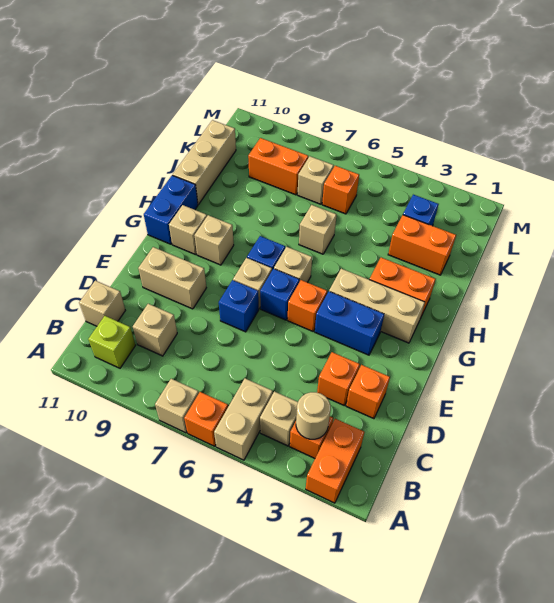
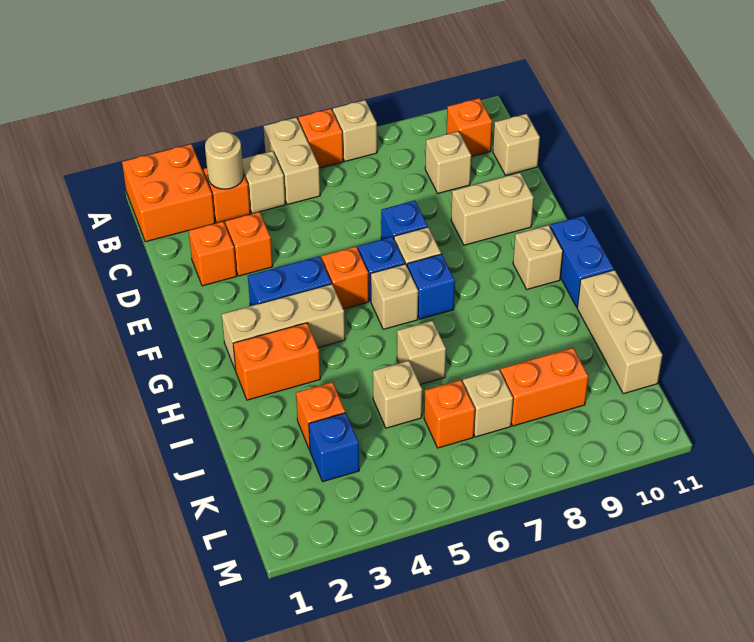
orange 1x2 brick [306,419,364,503] -> orange 2x2 brick [122,144,215,242]
lime 1x1 brick [88,316,136,368] -> orange 1x1 brick [447,98,492,156]
tan 1x1 brick [194,215,234,265] -> tan 1x1 brick moved to [373,361,422,428]
orange 1x2 brick [388,215,456,275] -> orange 1x1 brick [296,382,345,450]

